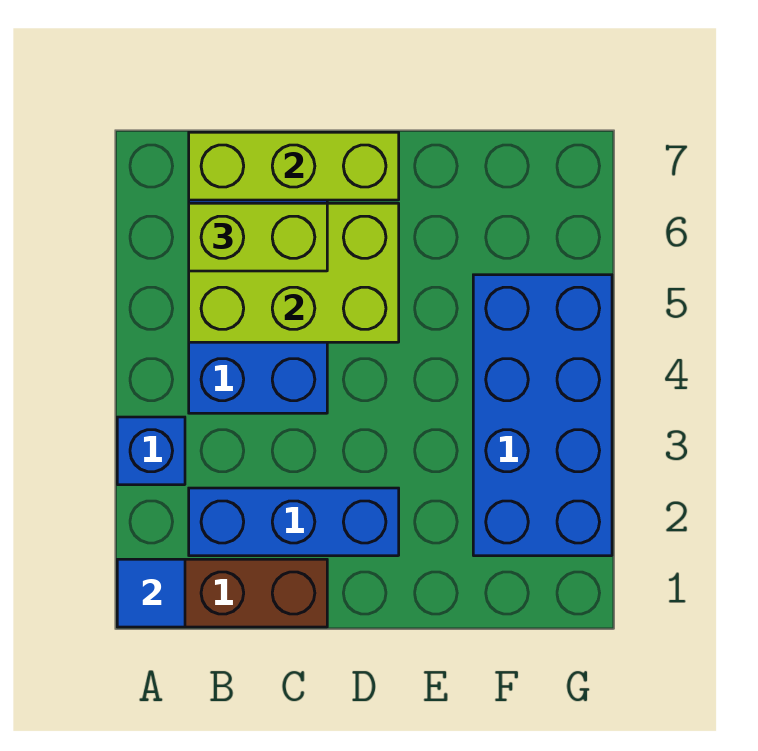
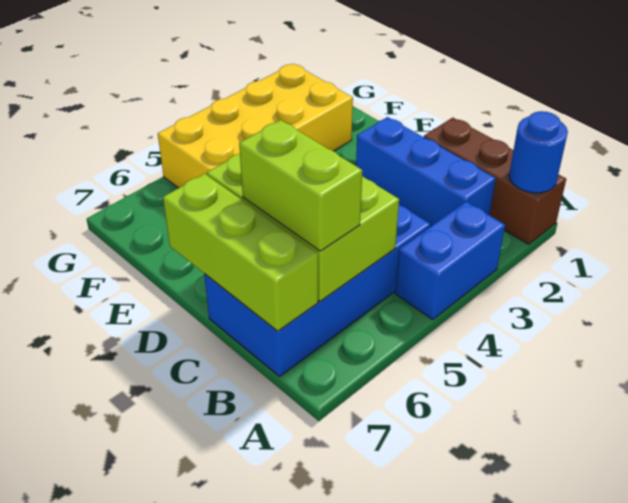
blue 1x1 tile [117,559,185,627] -> blue 1x1 round brick [509,111,568,193]
blue 1x1 brick [117,417,185,485] -> blue 1x2 brick [395,202,505,320]
blue 2x4 brick [473,275,612,556] -> yellow 2x4 brick [158,64,353,188]

